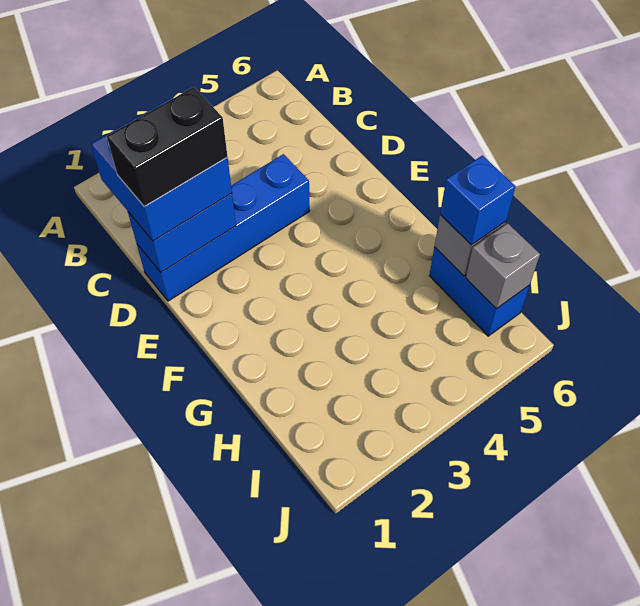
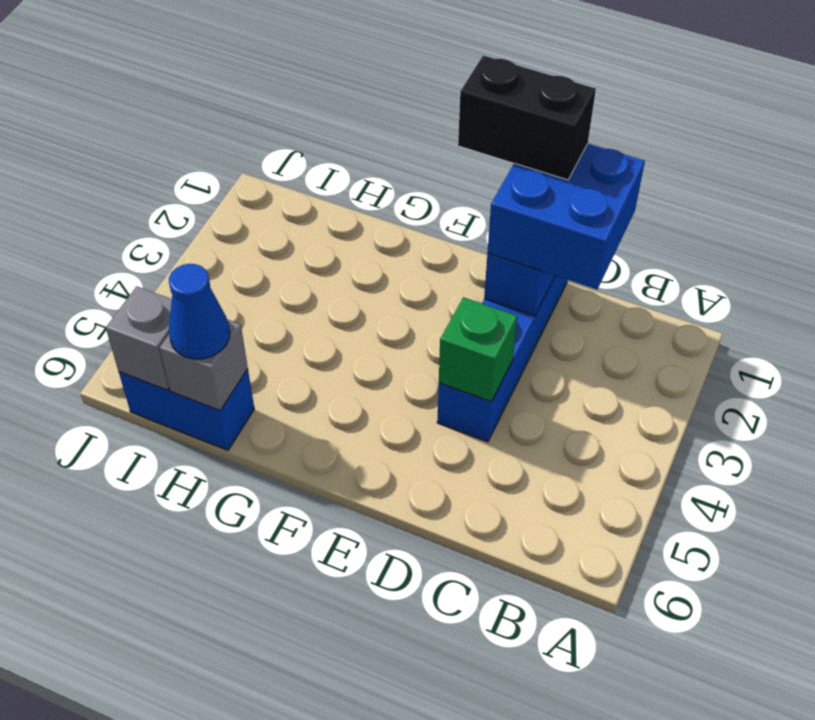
black 1x2 brick [107,87,228,207] -> black 1x2 brick turned to [458,55,596,180]
none -> green 1x1 brick [439,297,517,402]
blue 1x1 brick [440,156,515,245] -> blue 1x1 cone [169,264,230,359]

